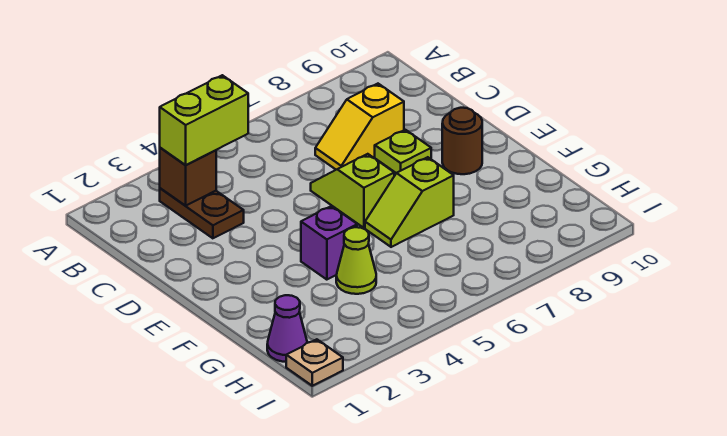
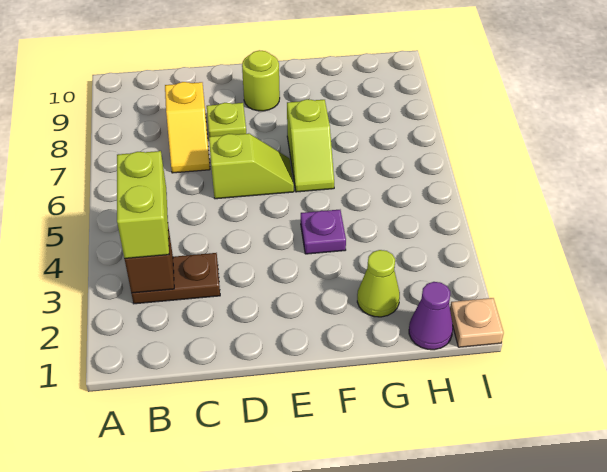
lime 1x2 slope [311,154,394,228] -> lime 1x2 slope turned to [209,133,294,199]
brown 1x1 round brick [442,108,482,174] -> lime 1x1 round brick [242,50,280,111]
purple 1x1 brick [301,206,357,280] -> purple 1x1 plate [301,210,346,254]
lime 1x1 cone [336,227,376,294] -> lime 1x1 cone moved to [357,250,400,317]

